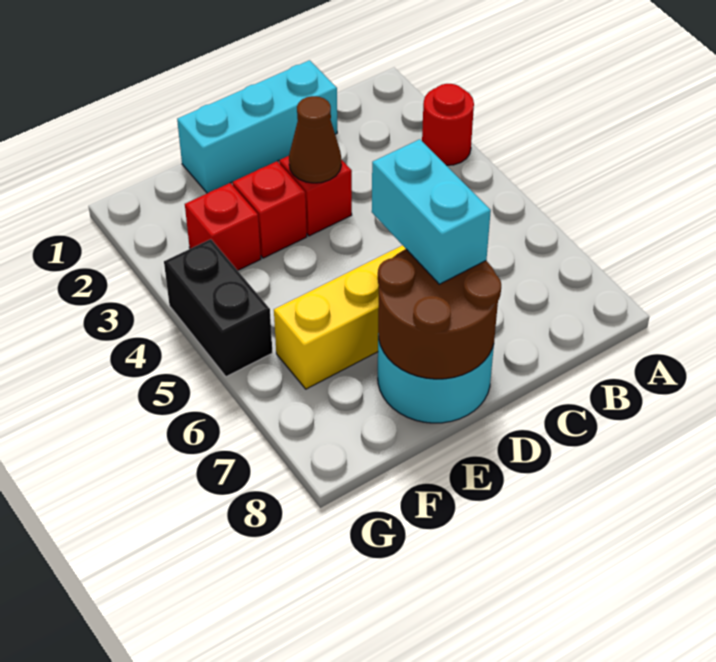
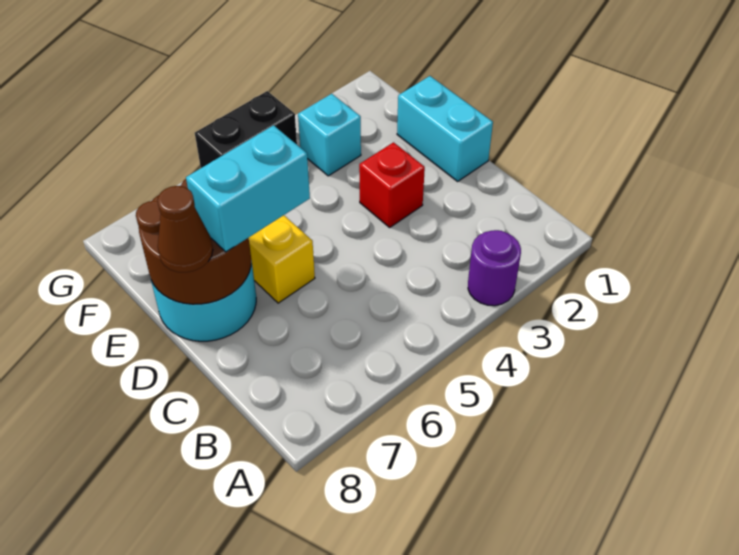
red 1x1 round brick [422,84,474,165] -> purple 1x1 round brick [468,230,521,306]
cyan 1x3 brick [177,60,337,193] -> cyan 1x2 brick [397,76,493,181]
brown 1x1 cone [289,96,341,183] -> brown 1x1 cone moved to [158,186,213,272]
red 1x1 brick [233,161,307,258] -> none
red 1x1 brick [185,183,261,270] -> cyan 1x1 brick [298,94,361,176]

